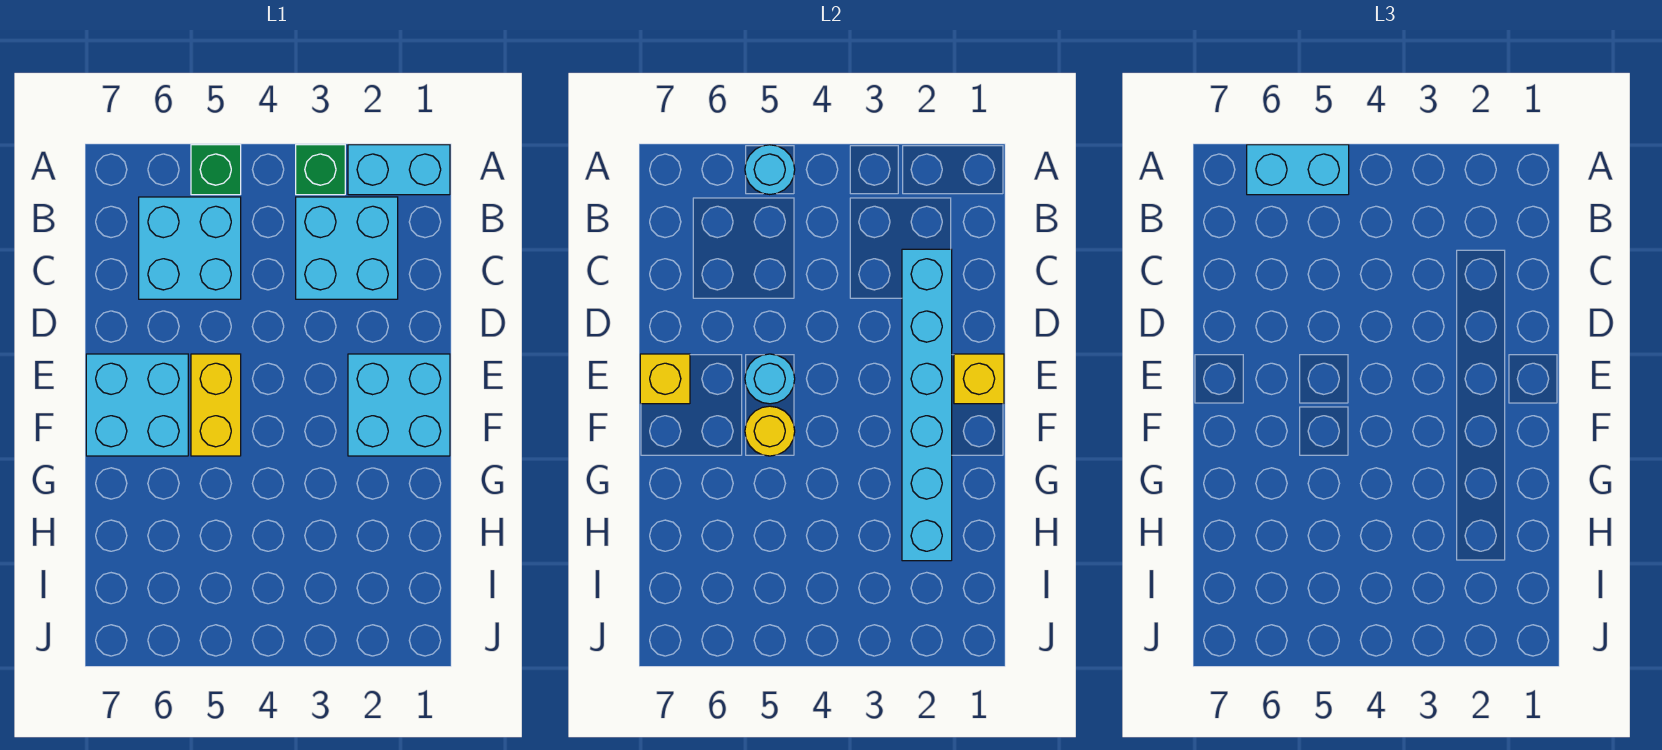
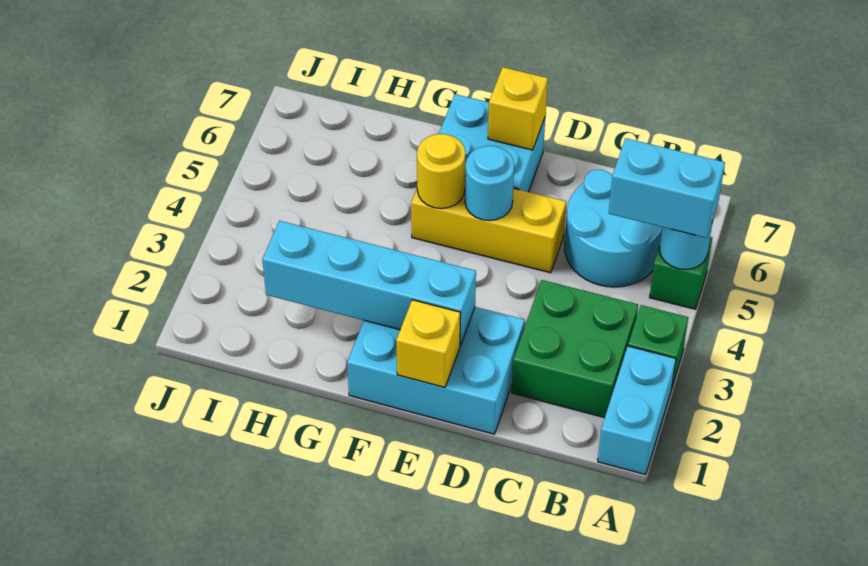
cyan 1x2 brick [1247,145,1349,195] -> cyan 1x2 brick turned to [609,138,725,238]
cyan 2x2 brick [296,197,398,299] -> green 2x2 brick [512,280,638,418]
cyan 2x2 brick [139,197,241,299] -> cyan 2x2 round brick [565,170,662,287]
cyan 1x6 brick [902,249,952,561] -> cyan 1x4 brick [262,221,476,345]
cyan 2x2 brick [348,354,450,456] -> cyan 2x3 brick [347,307,525,434]
yellow 1x2 brick [191,354,241,456] -> yellow 1x3 brick [411,188,566,273]

